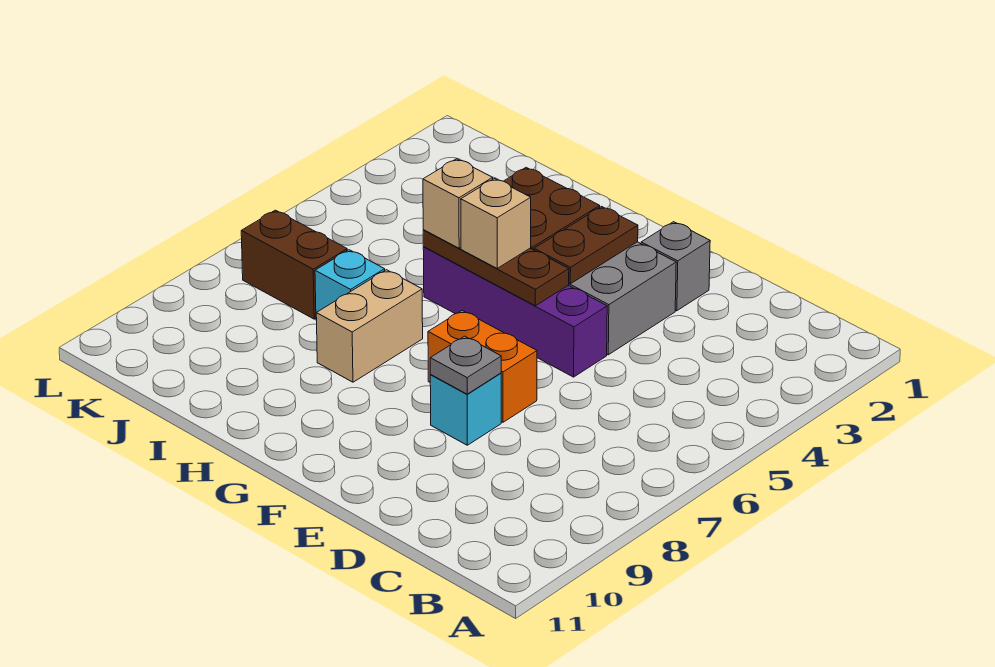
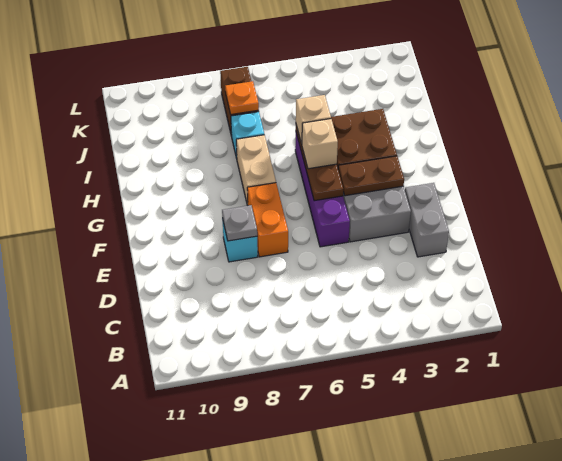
grey 1x1 brick [641,222,710,311] -> grey 1x2 brick [405,183,449,257]
tan 1x2 brick [316,270,423,382] -> tan 1x2 brick turned to [236,135,276,205]
none -> orange 1x1 plate [225,81,259,115]

